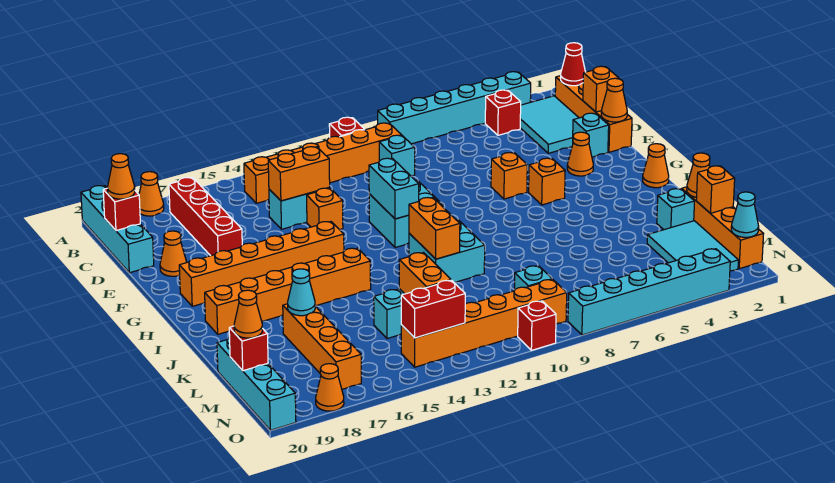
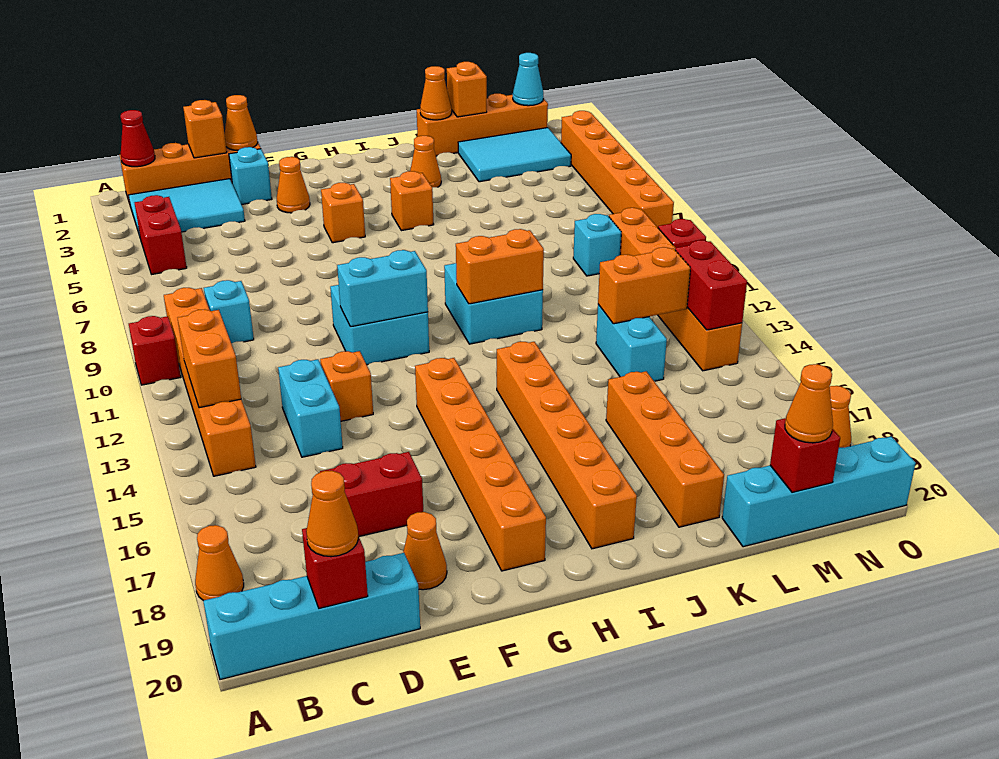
cyan 1x6 brick [378,72,531,144] -> none
red 1x1 brick [485,90,521,135] -> red 1x2 brick [135,195,187,274]
red 1x4 brick [169,178,242,256] -> red 1x2 brick [320,452,423,537]
orange 1x2 brick [268,147,330,201] -> orange 1x2 brick moved to [178,309,241,408]
orange 1x1 brick [491,153,527,199] -> orange 1x1 brick moved to [390,171,434,231]
orange 1x1 cone [643,144,669,188] -> orange 1x1 cone moved to [410,136,441,187]
cyan 1x1 brick [657,189,695,230] -> none
orange 1x4 brick [283,304,361,389] -> orange 1x4 brick turned to [606,371,724,527]
cyan 1x1 cone [288,269,315,316] -> none
cyan 1x6 brick [568,249,730,335] -> orange 1x6 brick [561,111,674,227]

